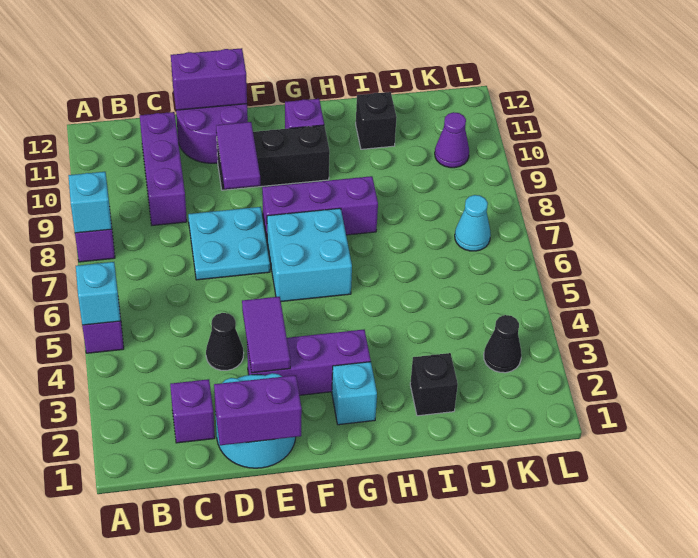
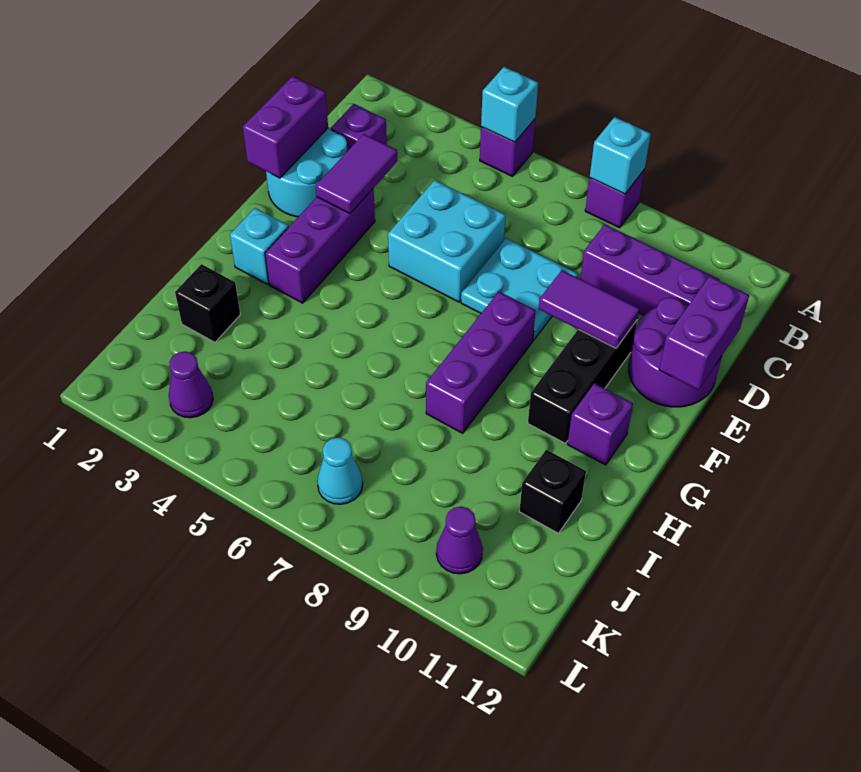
black 1x1 cone [206,313,244,370] -> none
purple 1x2 tile [242,297,290,373] -> purple 1x2 tile turned to [316,134,397,214]
cyan 2x2 brick [267,208,352,301] -> cyan 2x2 brick moved to [388,180,506,302]
black 1x1 cone [484,315,522,373] -> purple 1x1 cone [169,351,213,418]

